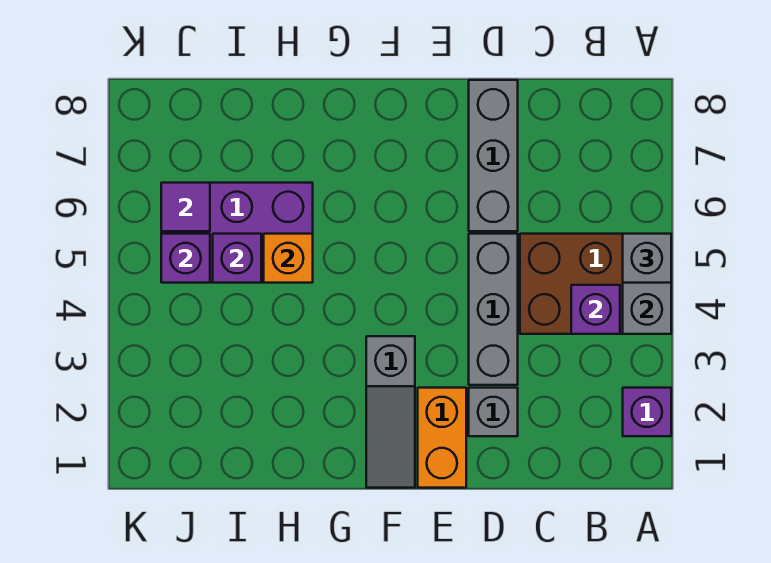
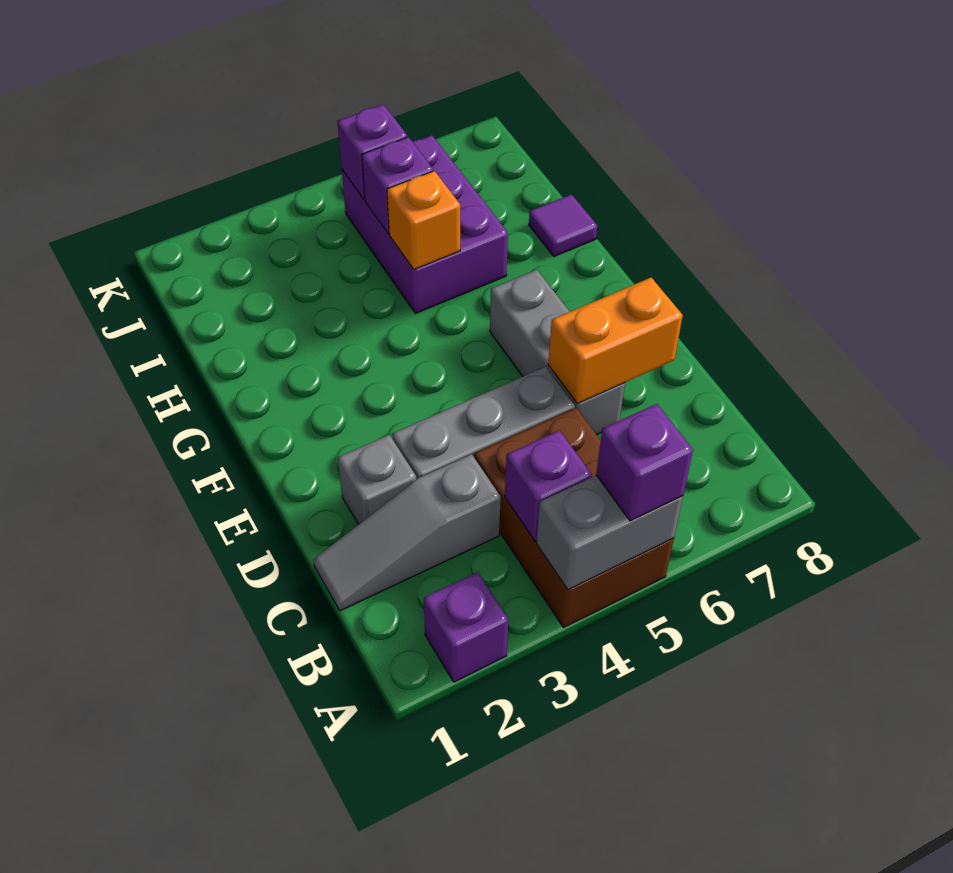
grey 1x1 brick [623,234,671,283] -> purple 1x1 brick [596,404,693,521]
grey 1x3 brick [469,80,518,231] -> grey 1x3 brick turned to [490,270,625,434]
orange 1x2 brick [418,388,466,488] -> orange 1x2 brick moved to [548,278,683,404]
grey 1x3 slope [366,336,415,488] -> grey 1x3 slope moved to [313,454,501,611]
purple 1x1 tile [161,183,210,231] -> purple 1x1 tile moved to [529,194,597,256]

